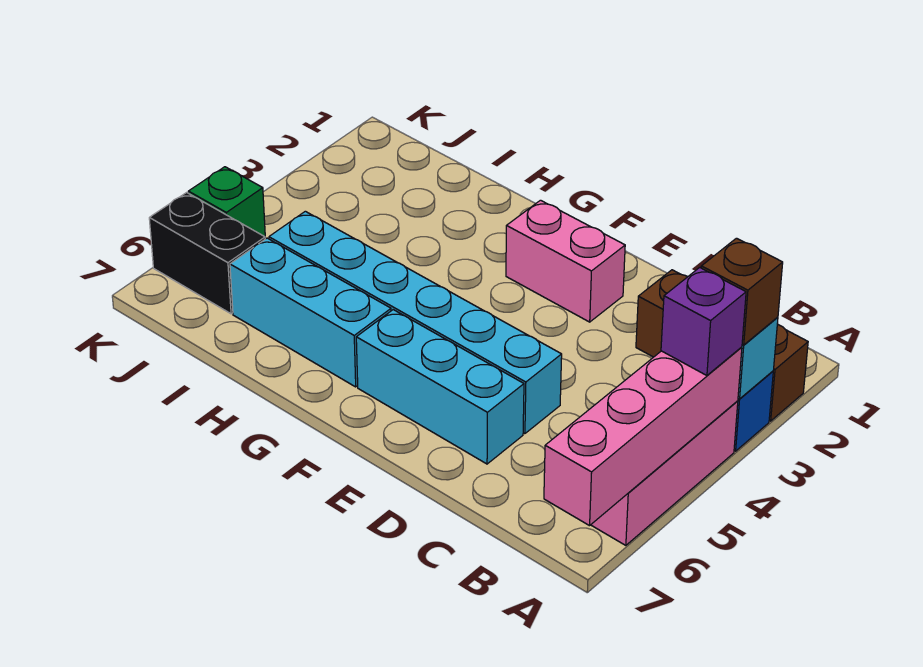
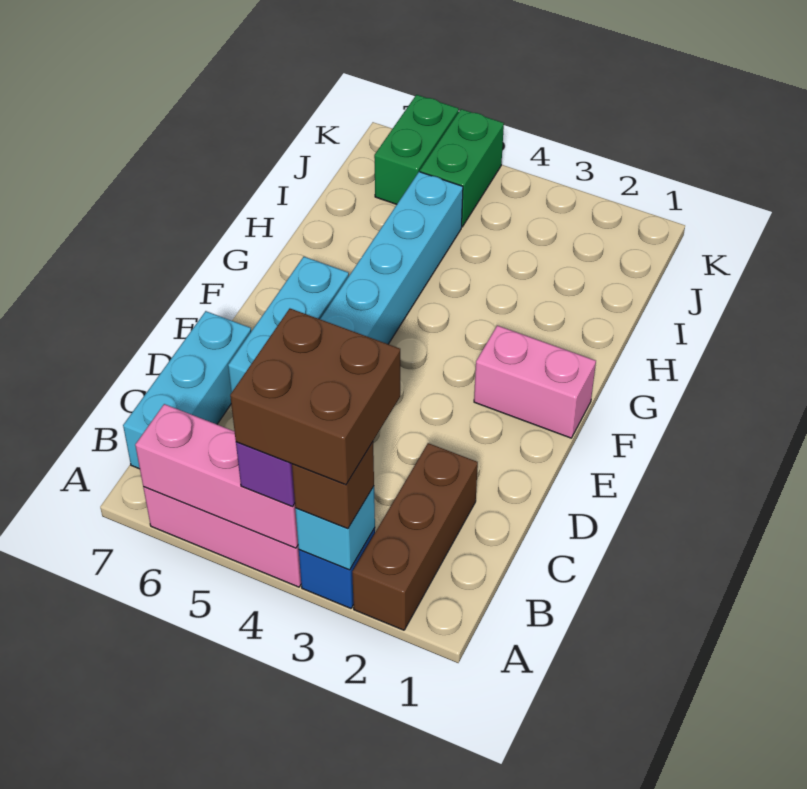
none -> brown 2x2 brick [230,309,400,485]
pink 1x4 brick [544,347,742,526] -> pink 1x3 brick [135,404,298,548]
pink 1x2 brick [506,200,625,322] -> pink 1x2 brick turned to [474,325,596,438]
cyan 1x3 brick [230,238,391,387] -> cyan 1x3 brick moved to [123,311,251,469]
black 1x2 brick [149,193,265,314] -> green 1x2 brick [374,95,459,204]
green 1x1 brick [188,167,265,237] -> green 1x2 brick [420,109,504,227]

